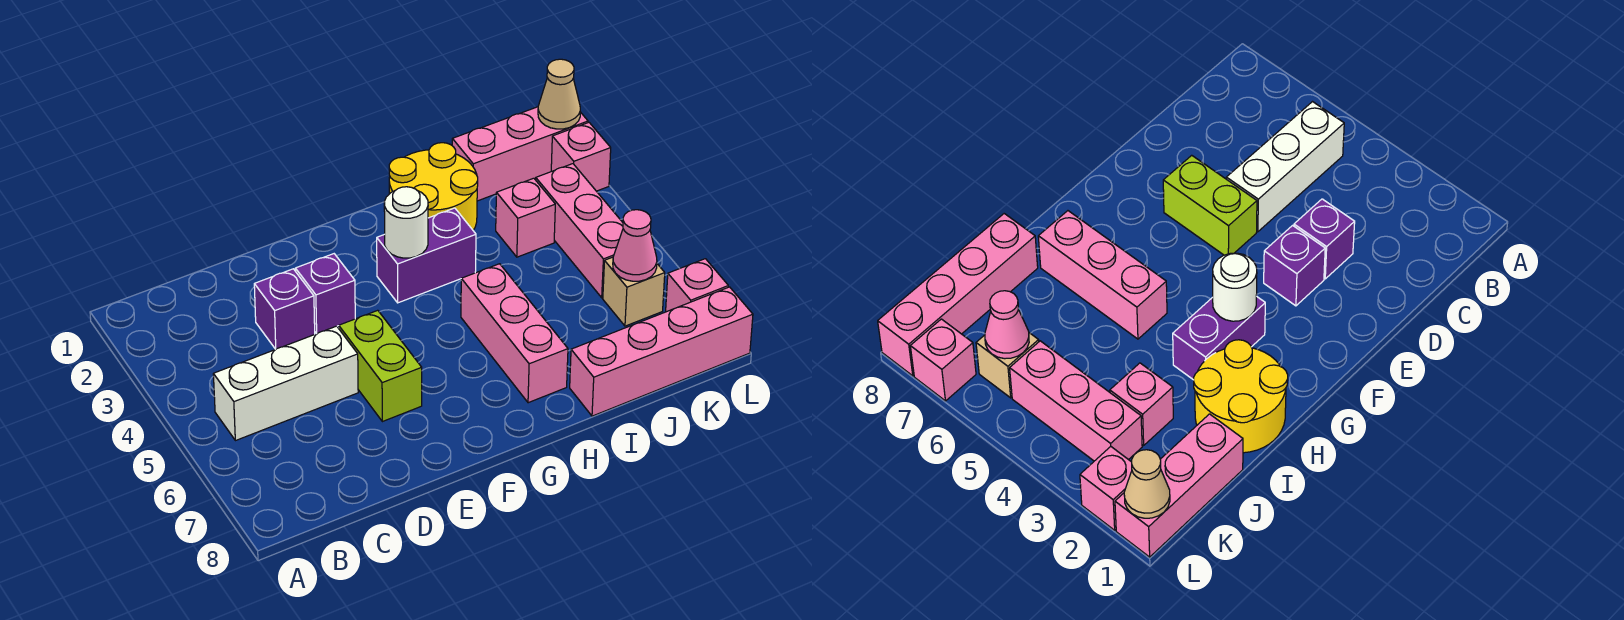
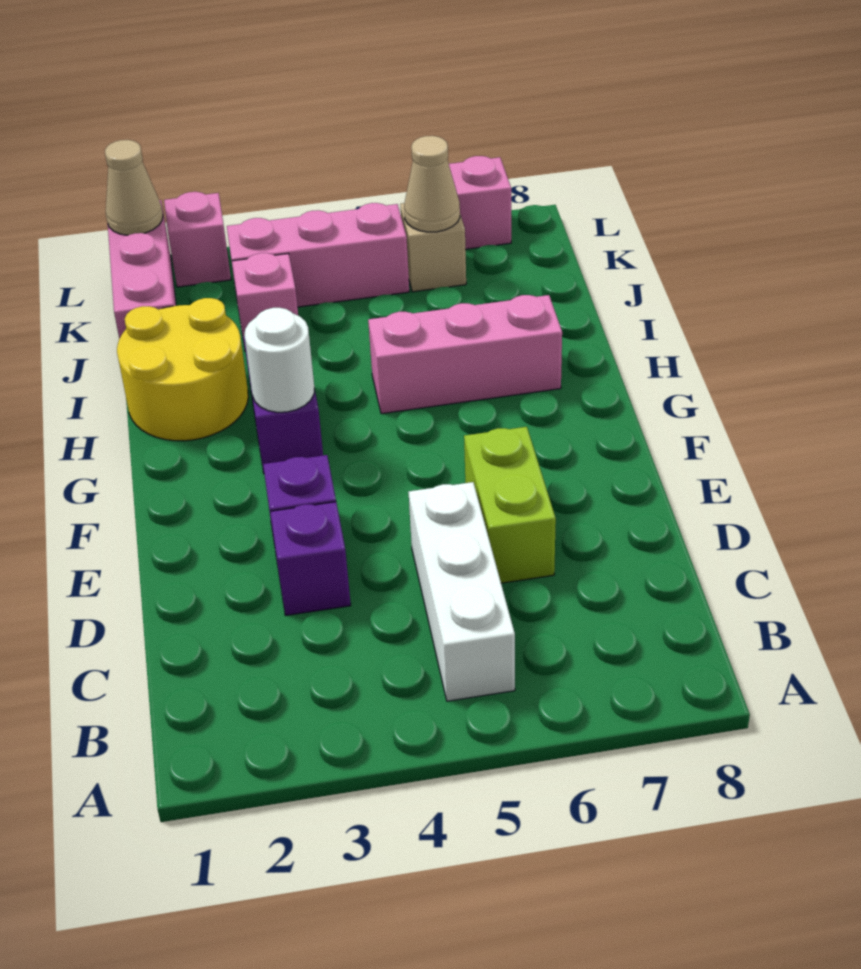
lime 1x2 brick [339,310,422,422] -> lime 1x2 brick turned to [464,427,556,583]
pink 1x4 brick [570,287,753,416] -> none
pink 1x1 cone [613,210,657,281] -> tan 1x1 cone [404,136,460,232]

